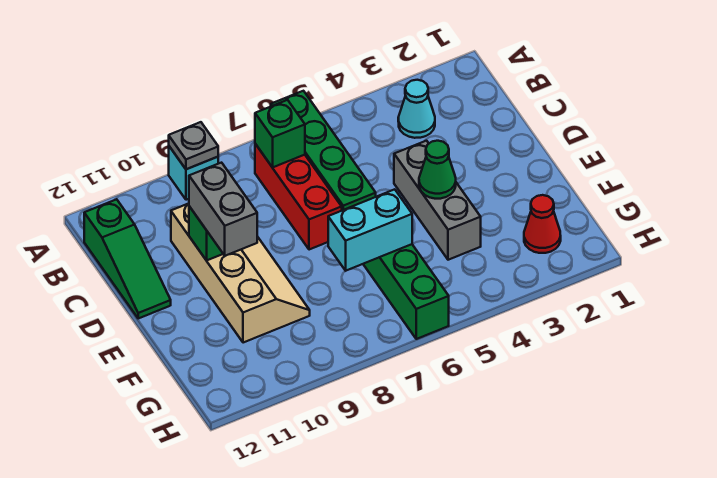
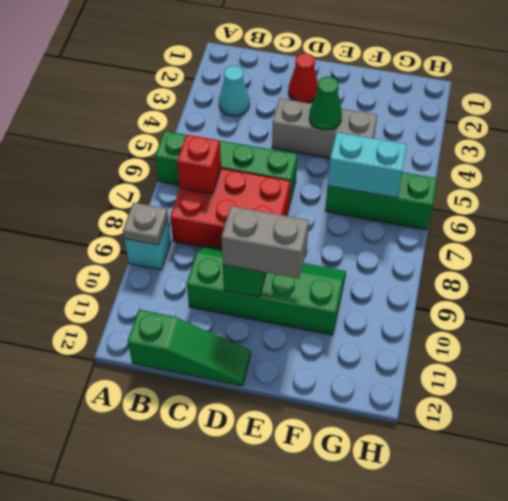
red 1x3 brick [255,144,342,250] -> red 2x3 brick [170,168,290,248]
green 1x1 brick [255,100,305,167] -> red 1x1 brick [177,135,221,194]
tan 2x4 slope [171,203,310,343] -> green 2x4 slope [187,245,346,335]
cyan 1x2 brick [328,189,412,271] -> cyan 1x2 brick turned to [328,132,407,198]
red 1x1 cone [524,195,561,253] -> red 1x1 cone moved to [288,53,318,103]

